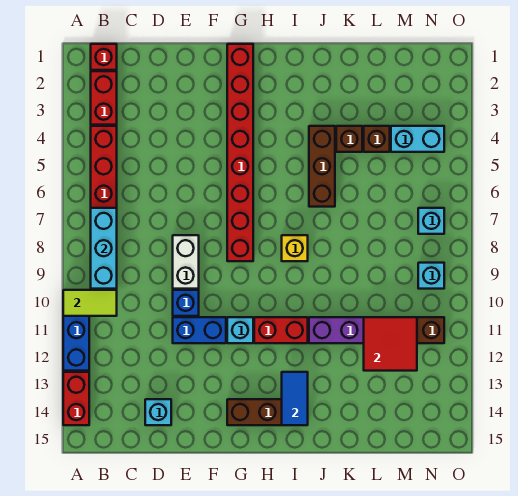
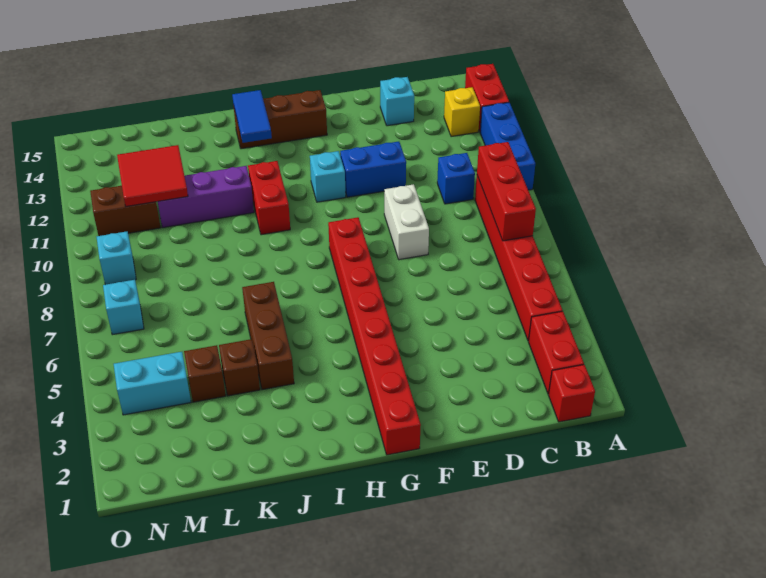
lime 1x2 tile [63,290,117,316] -> none
cyan 1x3 brick [91,208,117,289] -> red 1x3 brick [477,142,536,241]
blue 1x1 brick [173,290,199,316] -> blue 1x1 brick moved to [437,153,475,204]
red 1x2 brick [254,317,308,343] -> red 1x2 brick turned to [248,161,290,235]
yellow 1x1 brick [282,235,308,261] -> yellow 1x1 brick moved to [444,87,480,137]

